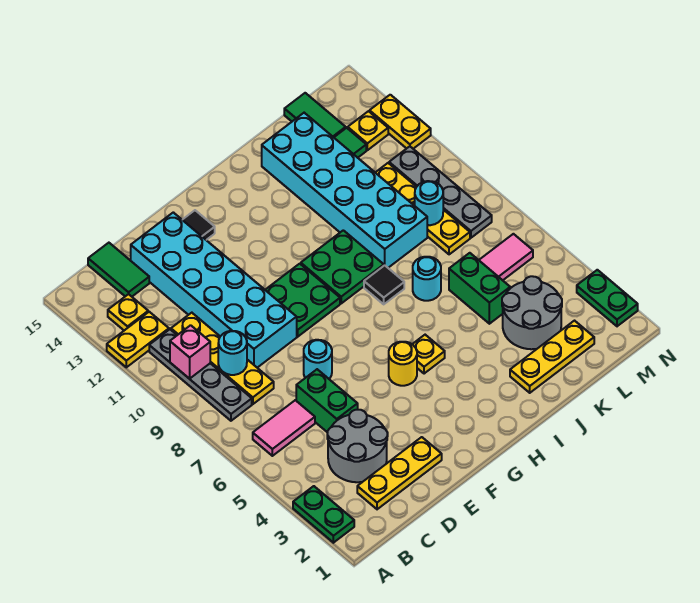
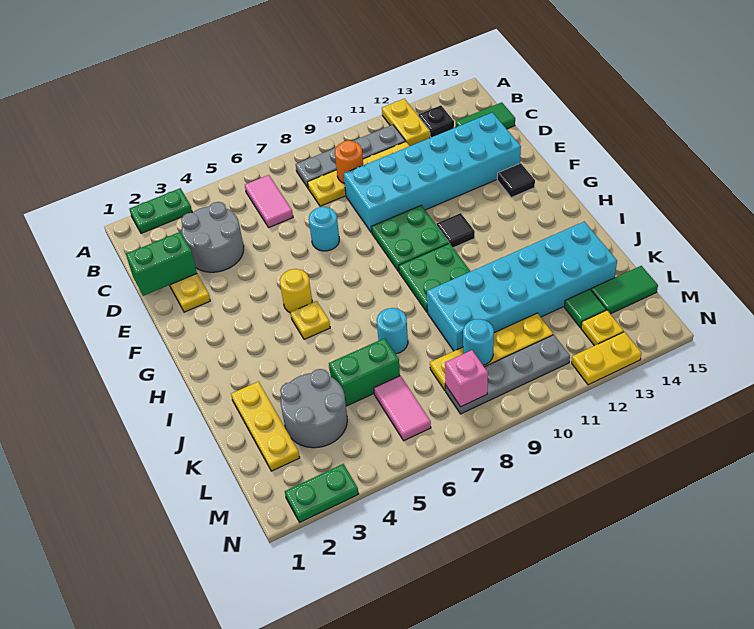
pink 1x1 brick [170,325,210,379] -> pink 1x1 brick moved to [445,350,488,407]
yellow 1x1 plate [108,294,148,330] -> black 1x1 plate [418,105,454,137]
cyan 1x1 round brick [218,331,247,375] -> orange 1x1 round brick [335,140,363,184]
green 1x2 brick [296,369,358,433] -> green 1x2 brick moved to [126,232,197,296]
black 1x1 tile [364,265,404,304] -> black 1x1 tile moved to [437,213,475,248]

